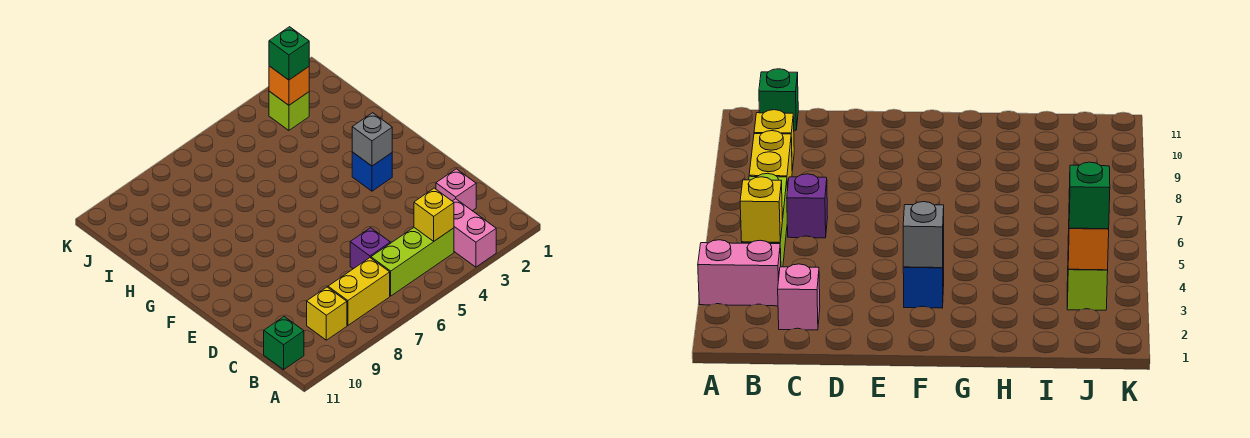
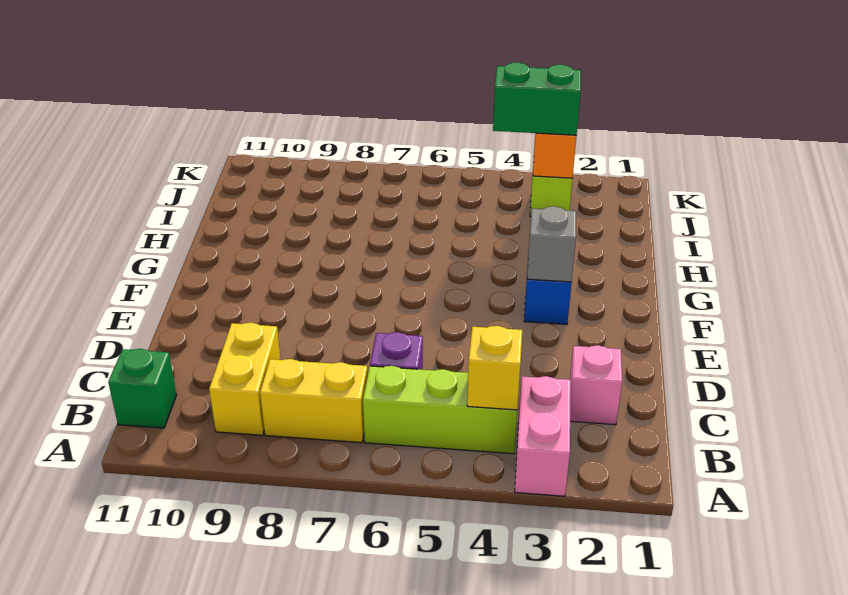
yellow 1x1 brick [307,287,347,340] -> yellow 1x2 brick [209,323,280,435]
green 1x1 brick [269,27,309,80] -> green 1x2 brick [493,62,581,135]

